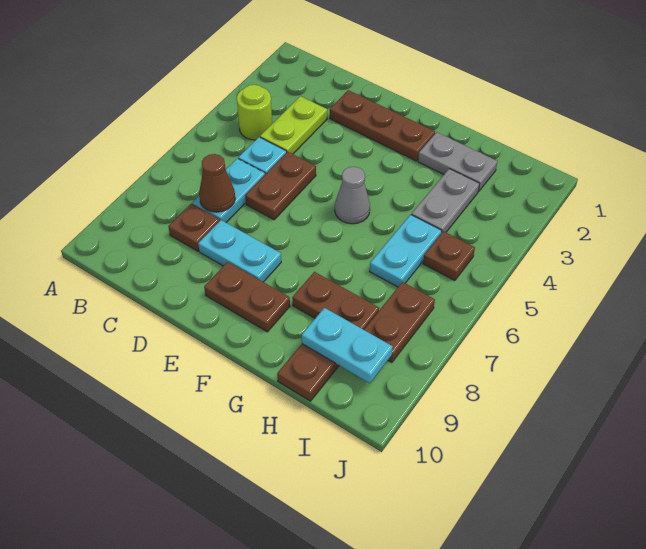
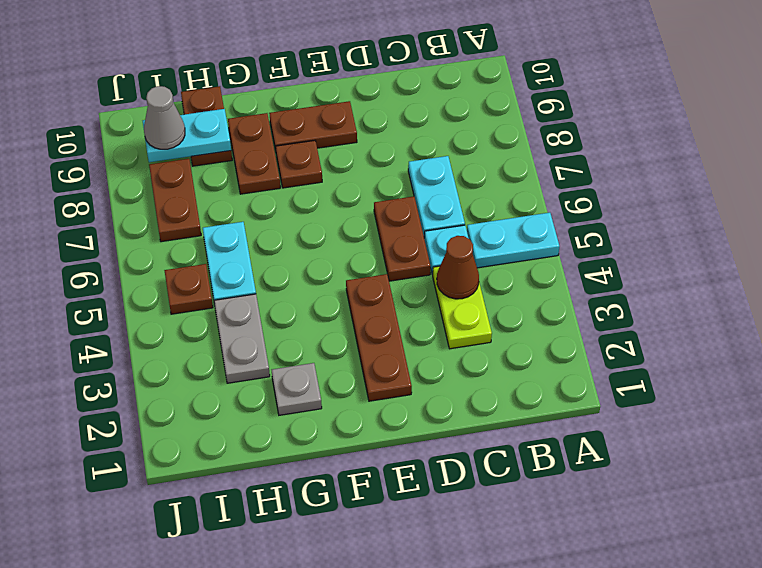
lime 1x1 round brick [237,85,272,140] -> none
brown 1x1 cone [199,154,235,212] -> brown 1x1 cone moved to [437,236,479,299]
brown 1x1 plate [168,204,220,251] -> brown 1x1 plate moved to [276,140,322,188]
brown 1x3 plate [330,90,435,161] -> brown 1x3 plate turned to [346,274,412,401]
cyan 1x2 plate [198,220,281,282] -> cyan 1x2 plate moved to [467,213,560,268]
grey 1x1 cone [335,167,370,224] -> grey 1x1 cone moved to [144,86,185,149]
grey 1x2 plate [418,132,497,192] -> grey 1x1 plate [272,363,322,415]
brown 1x2 plate [292,272,379,330] -> brown 1x2 plate turned to [228,113,280,194]

